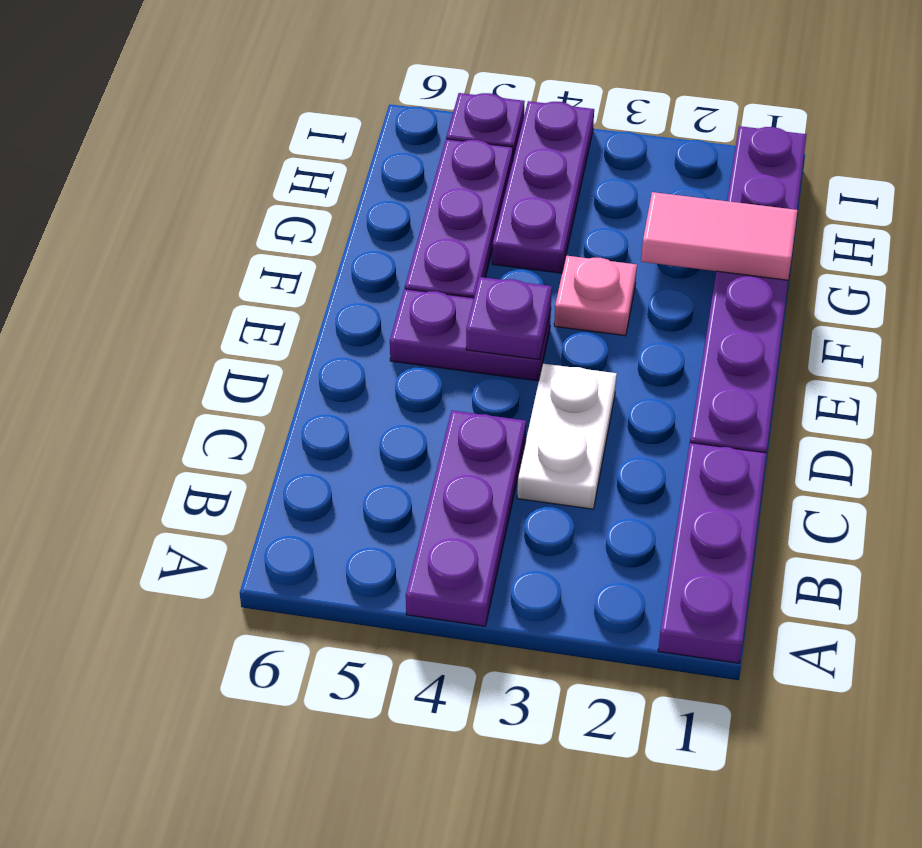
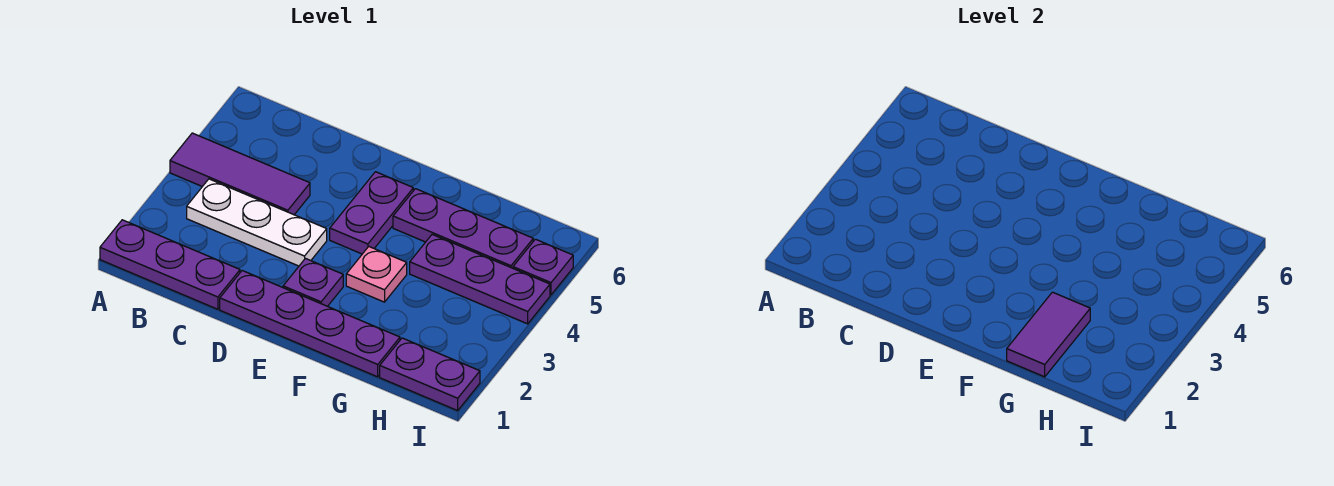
purple 1x3 plate [406,411,526,626] -> purple 1x3 tile [170,133,310,215]
white 1x2 plate [517,364,617,509] -> white 1x3 plate [187,179,327,266]
purple 1x1 plate [466,277,552,360] -> purple 1x1 plate moved to [283,259,343,306]
pink 1x2 tile [641,192,797,280] -> purple 1x2 tile [1007,292,1090,377]

